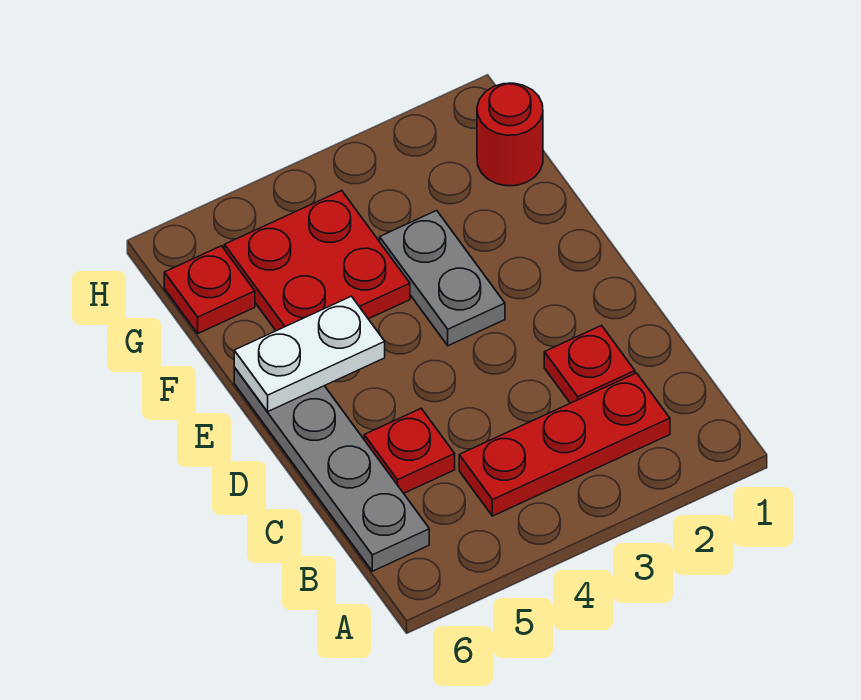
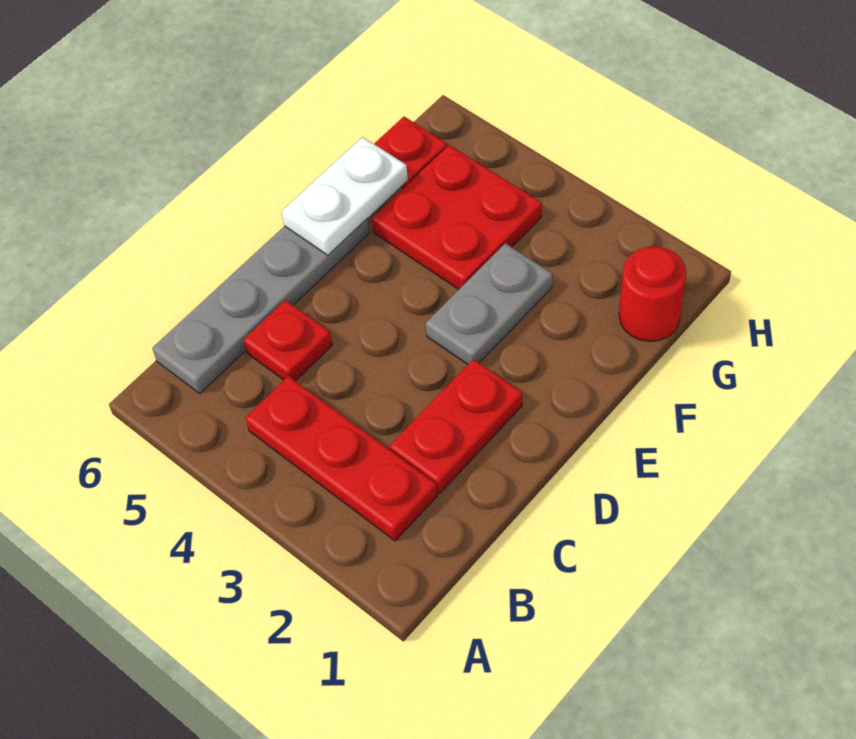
red 1x1 plate [544,326,635,403] -> red 1x2 plate [389,359,522,494]
white 1x2 plate [234,296,385,412] -> white 1x2 plate turned to [281,137,408,255]

